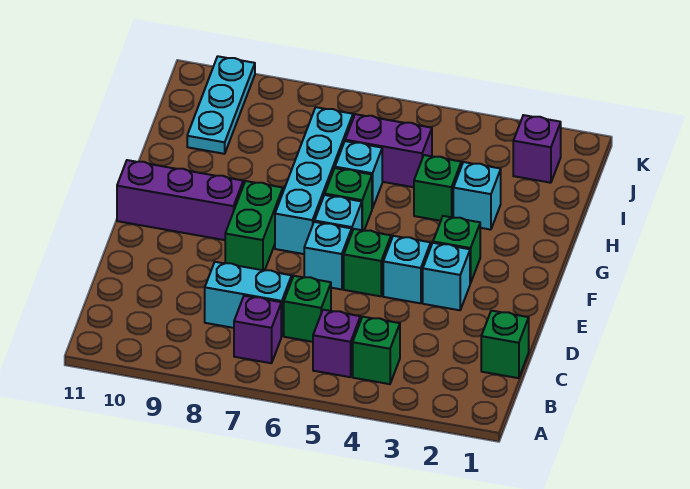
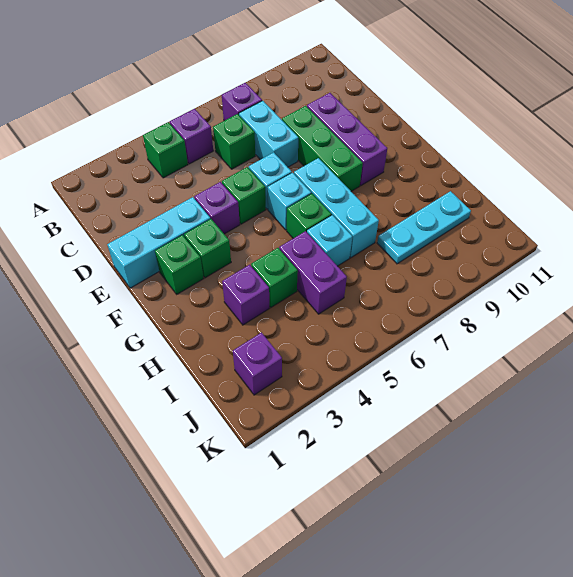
green 1x1 brick [481,311,529,378] -> green 1x1 brick moved to [155,235,204,294]
cyan 1x2 brick [205,262,292,336] -> cyan 1x2 brick turned to [239,101,298,167]
cyan 1x1 brick [423,243,470,310] -> cyan 1x3 brick [107,197,210,288]
cyan 1x1 brick [383,236,431,303] -> purple 1x1 brick [194,182,240,234]
green 1x2 brick [225,181,283,271] -> green 1x3 brick [282,106,363,191]
cyan 1x4 brick [275,107,353,254] -> cyan 1x3 brick [294,158,379,258]
purple 1x3 brick [117,160,243,240] -> purple 1x3 brick turned to [307,93,387,186]
cyan 1x1 brick [453,162,501,230] -> purple 1x1 brick [222,265,269,325]
purple 1x2 brick [345,114,432,187] -> purple 1x2 brick turned to [279,231,347,314]
cyan 1x3 plate [187,56,255,154] -> cyan 1x3 plate turned to [377,191,471,264]

